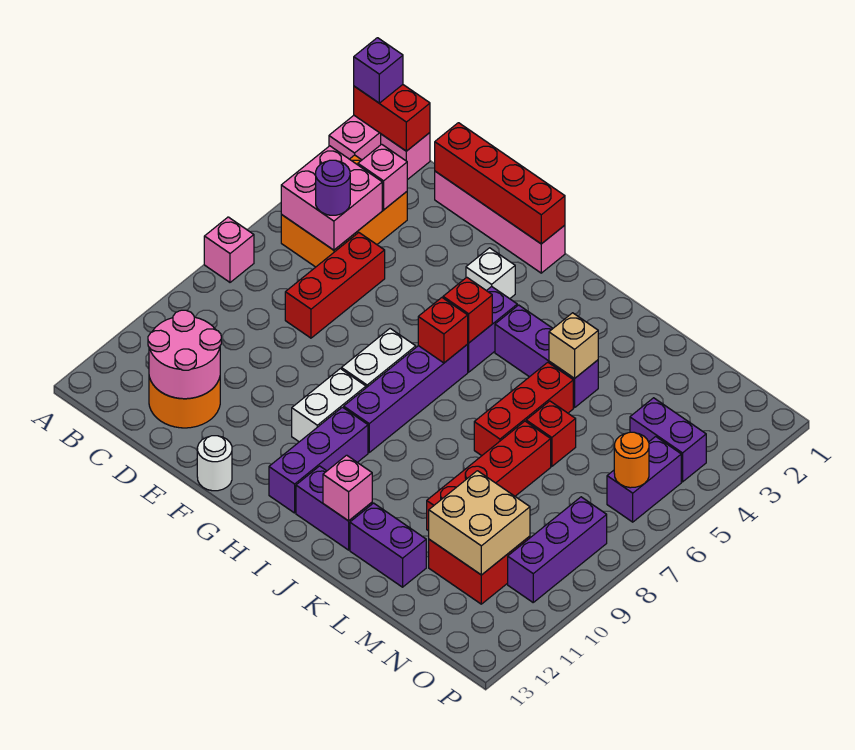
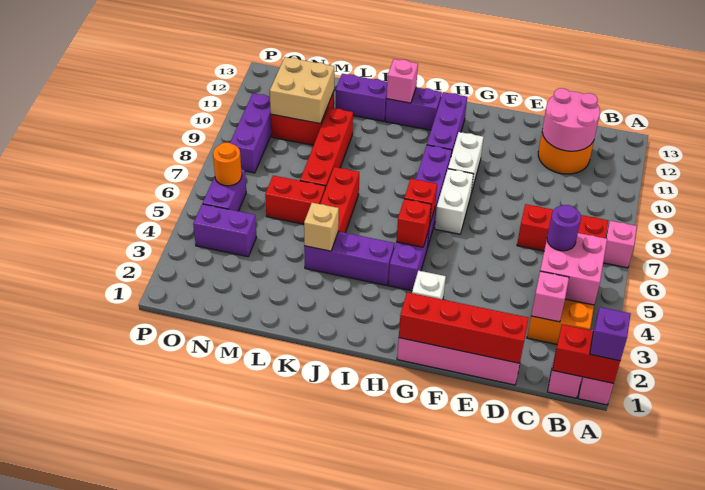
red 1x3 brick [285,233,385,338] -> red 1x3 brick turned to [517,204,608,251]
white 1x1 round brick [197,436,232,491] -> none
red 1x1 brick [526,401,576,466] -> red 1x2 brick [265,176,325,224]

